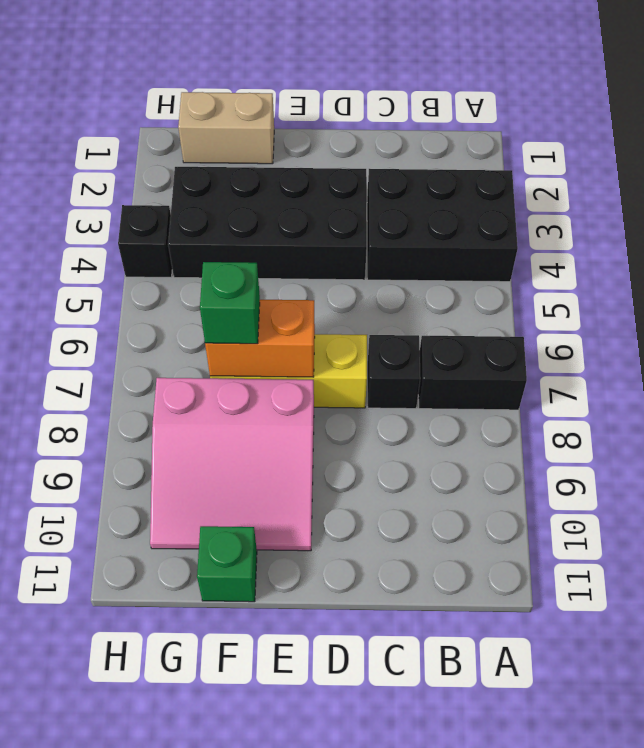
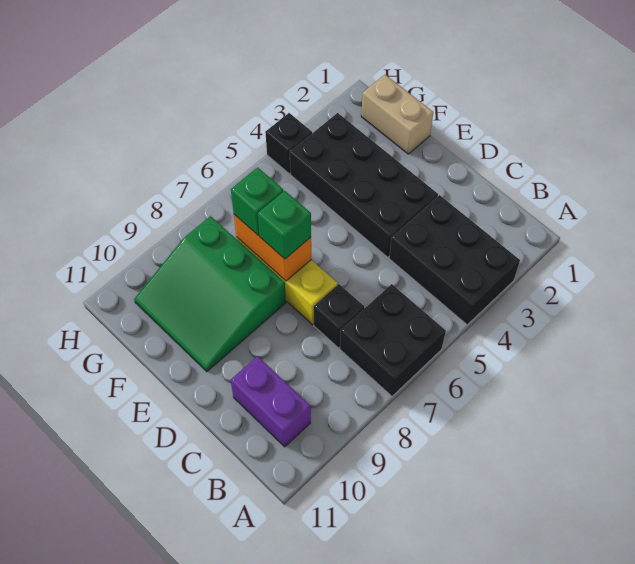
black 1x2 brick [418,336,527,410] -> black 2x2 brick [340,284,446,396]
none -> purple 1x2 brick [231,356,311,447]
pink 3x3 slope [150,378,314,551] -> green 3x3 slope [134,216,286,372]
green 1x1 brick [197,526,257,602] -> green 1x1 brick moved to [258,191,311,259]

